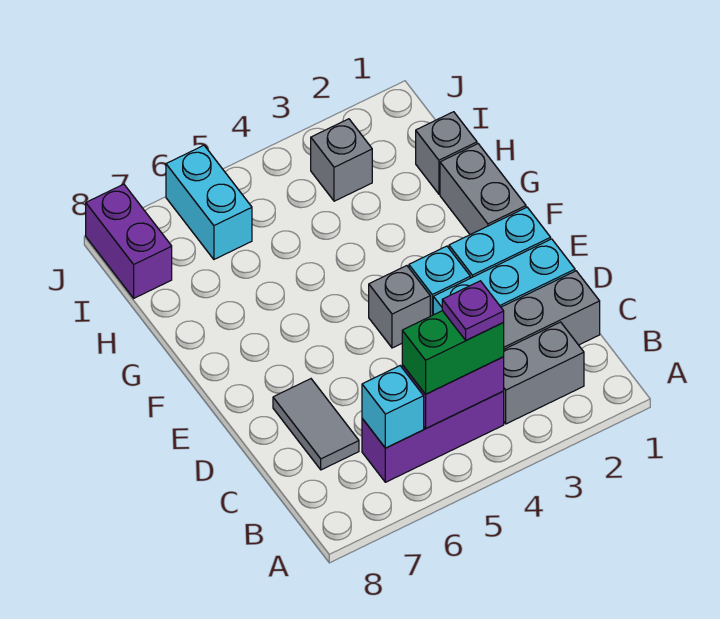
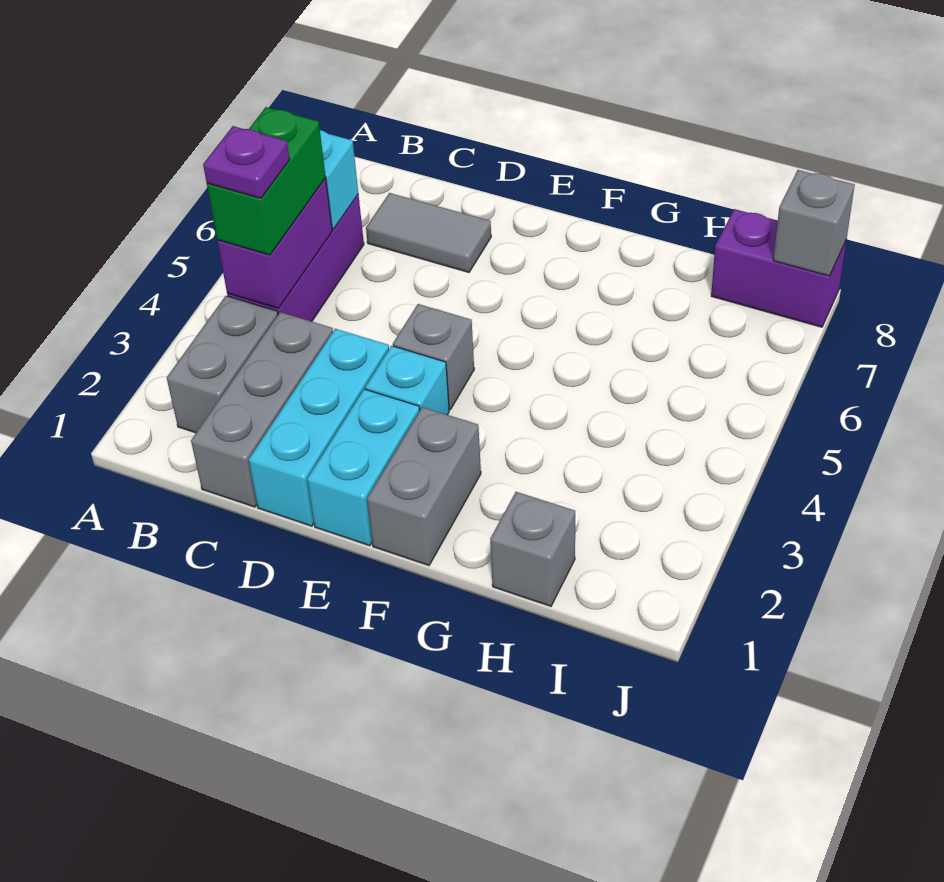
grey 1x2 brick [440,144,526,235] -> grey 1x2 brick turned to [367,407,481,565]
grey 1x1 brick [311,119,372,201] -> grey 1x1 brick moved to [773,170,855,276]
cyan 1x2 brick [166,145,252,259] -> none

